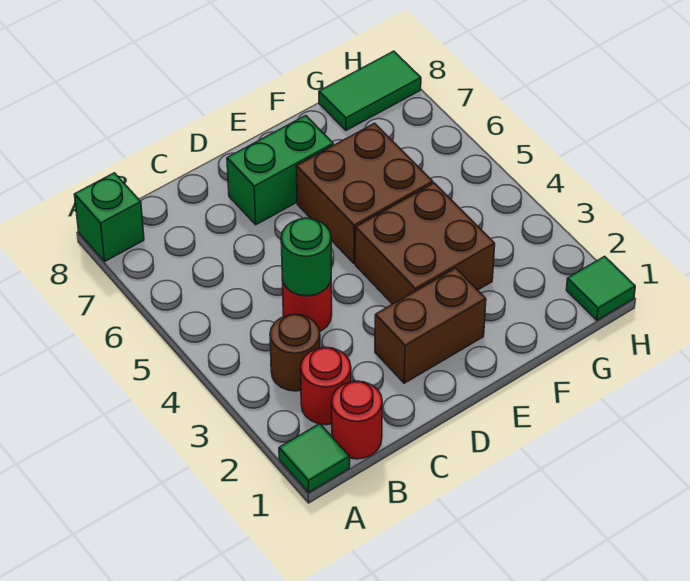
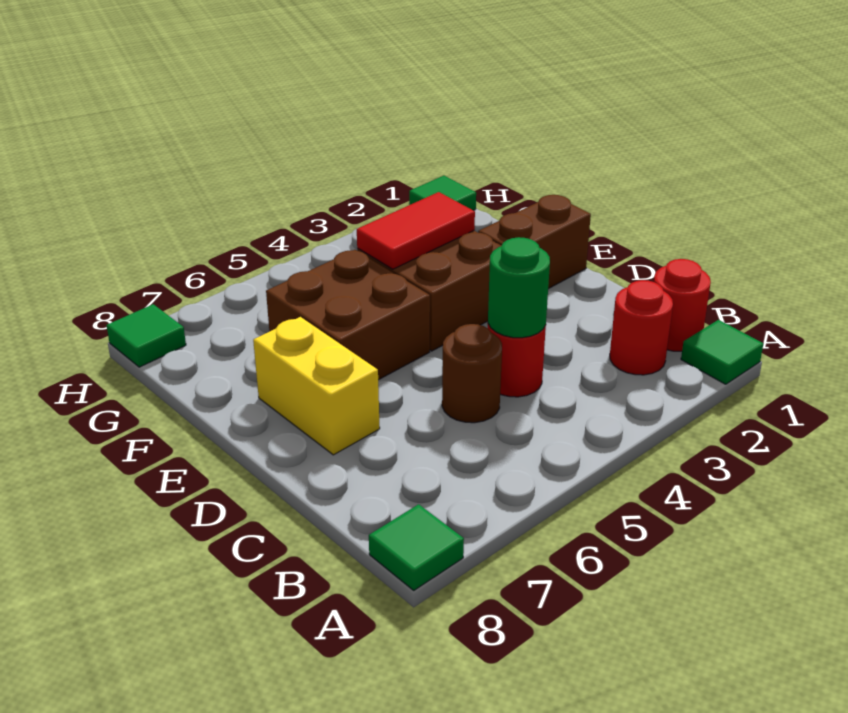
green 1x1 brick [74,173,144,261] -> green 1x1 tile [369,504,464,590]
brown 1x1 round brick [270,314,320,391] -> brown 1x1 round brick moved to [442,324,502,423]
brown 1x2 brick [375,268,486,383] -> brown 1x2 brick turned to [478,195,591,289]
green 1x2 brick [227,116,333,225] -> yellow 1x2 brick [253,317,380,455]
none -> red 1x2 tile [357,192,475,269]
green 1x2 tile [319,51,421,130] -> green 1x1 tile [106,304,186,367]

